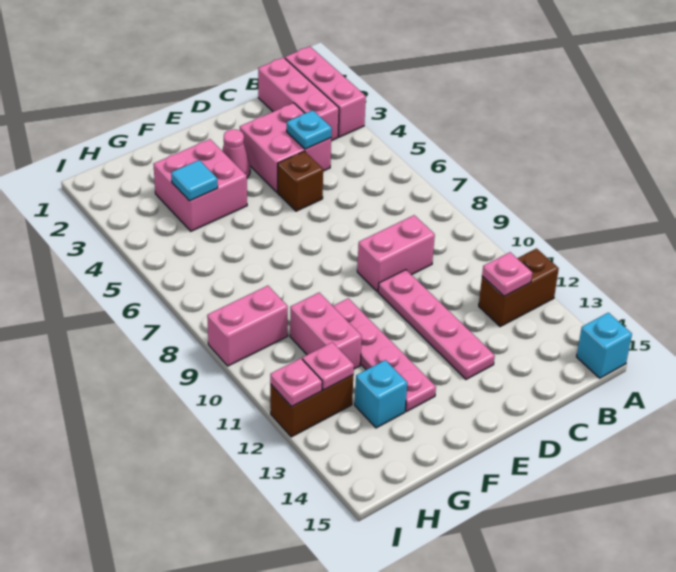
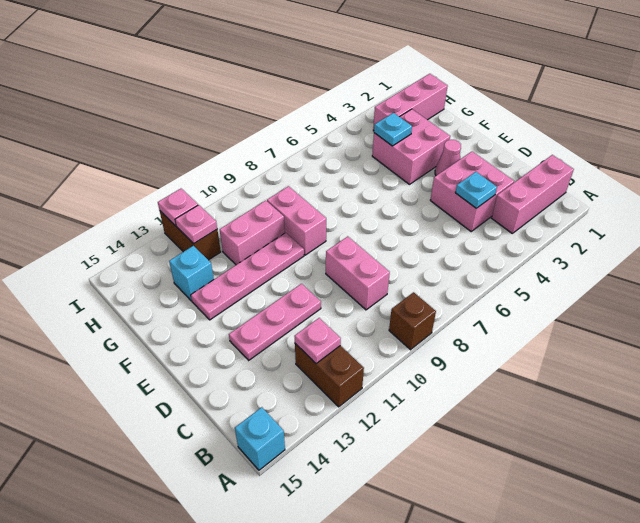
pink 1x3 brick [285,46,366,137] -> pink 1x3 brick moved to [373,74,448,131]
brown 1x1 brick [278,151,323,211] -> brown 1x1 brick moved to [389,292,436,350]
pink 1x4 plate [378,270,495,379] -> pink 1x3 plate [229,284,321,360]
cyan 1x1 tile [171,160,218,201] -> cyan 1x1 plate [374,113,412,146]
pink 1x2 brick [207,285,288,366] -> pink 1x2 brick moved to [267,186,326,255]

